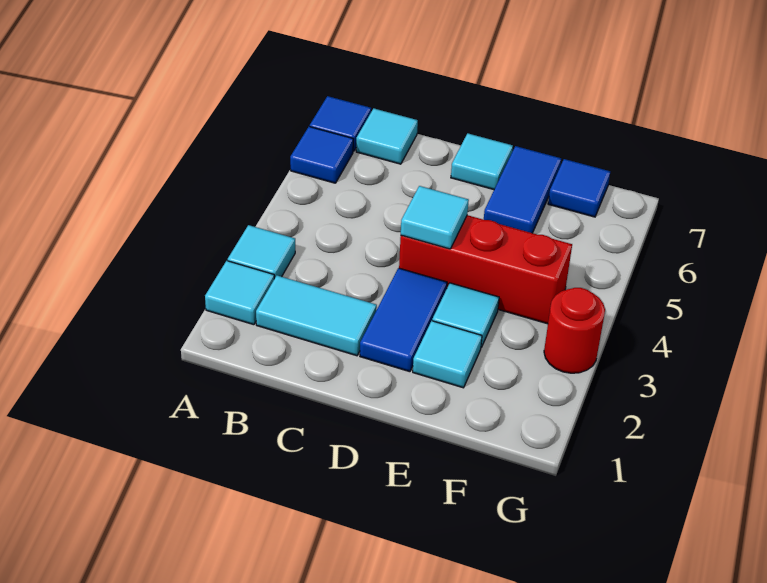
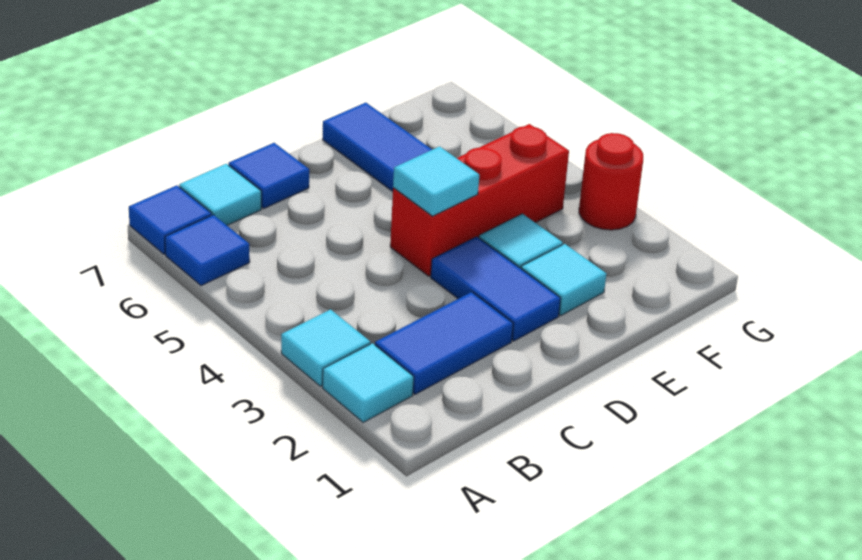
cyan 1x2 tile [256,276,377,356] -> blue 1x2 tile [375,292,513,394]
cyan 1x1 tile [451,133,513,190] -> none
blue 1x1 tile [548,159,610,217] -> blue 1x1 tile moved to [229,143,309,208]

